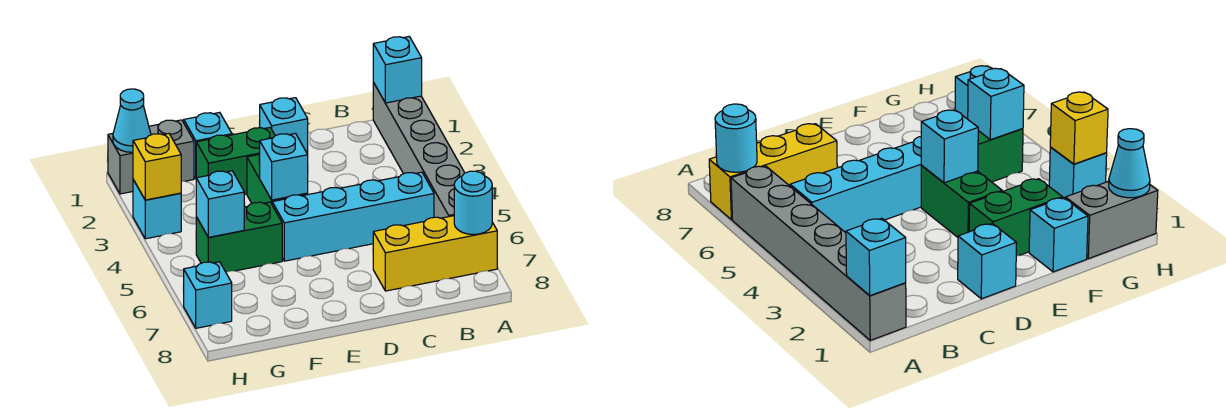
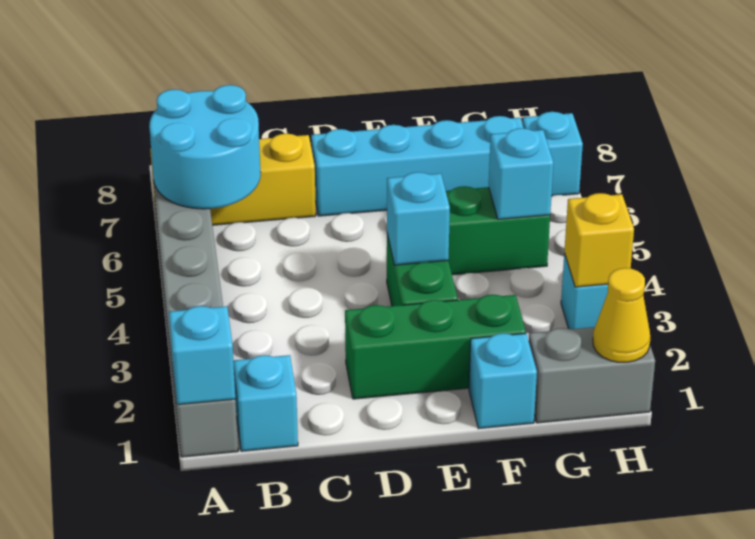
cyan 1x1 round brick [454,171,492,235] -> cyan 2x2 round brick [149,85,261,209]
cyan 1x4 brick [272,172,434,261] -> cyan 1x4 brick moved to [311,116,523,216]
cyan 1x1 brick [260,98,308,154] -> cyan 1x1 brick moved to [233,355,298,451]
green 1x2 brick [196,128,275,194] -> green 1x3 brick [345,295,526,399]
cyan 1x1 cone [113,89,151,152] -> yellow 1x1 cone [593,268,650,362]

